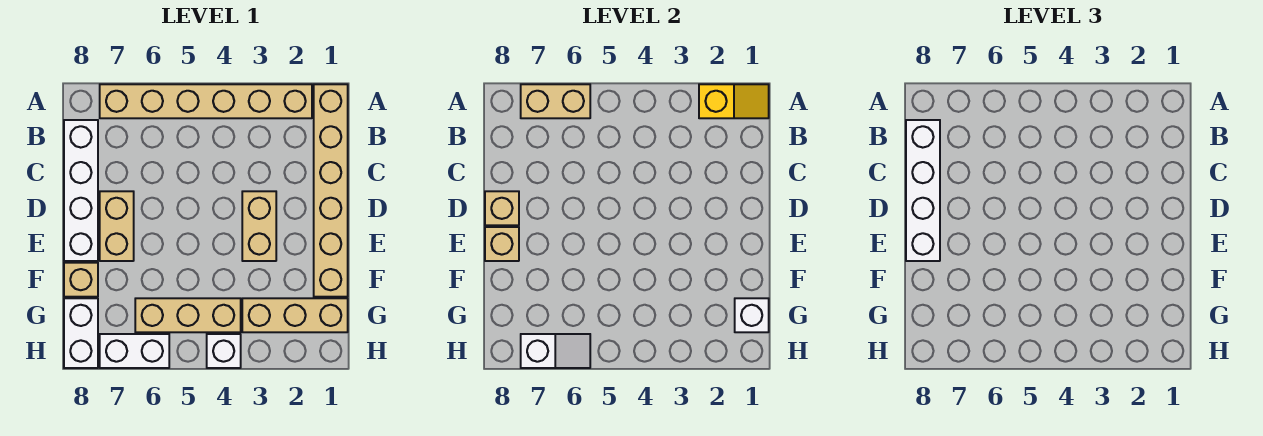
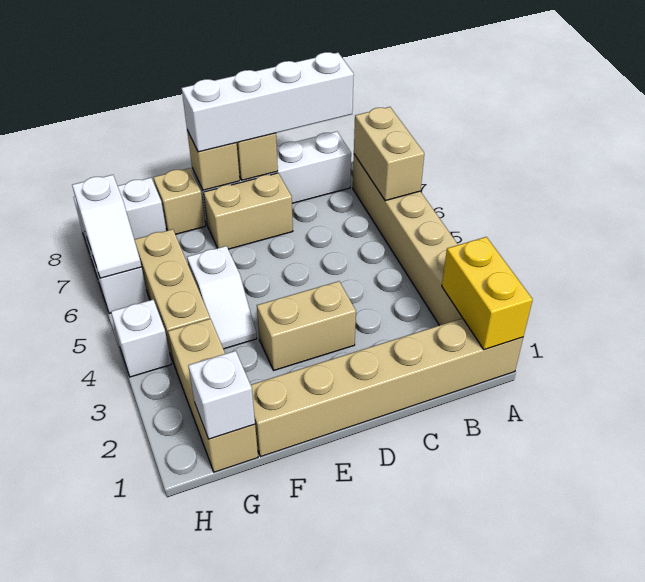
yellow 1x2 slope [699,84,769,118] -> yellow 1x2 brick [442,237,533,350]
none -> white 1x2 slope [187,246,257,349]

